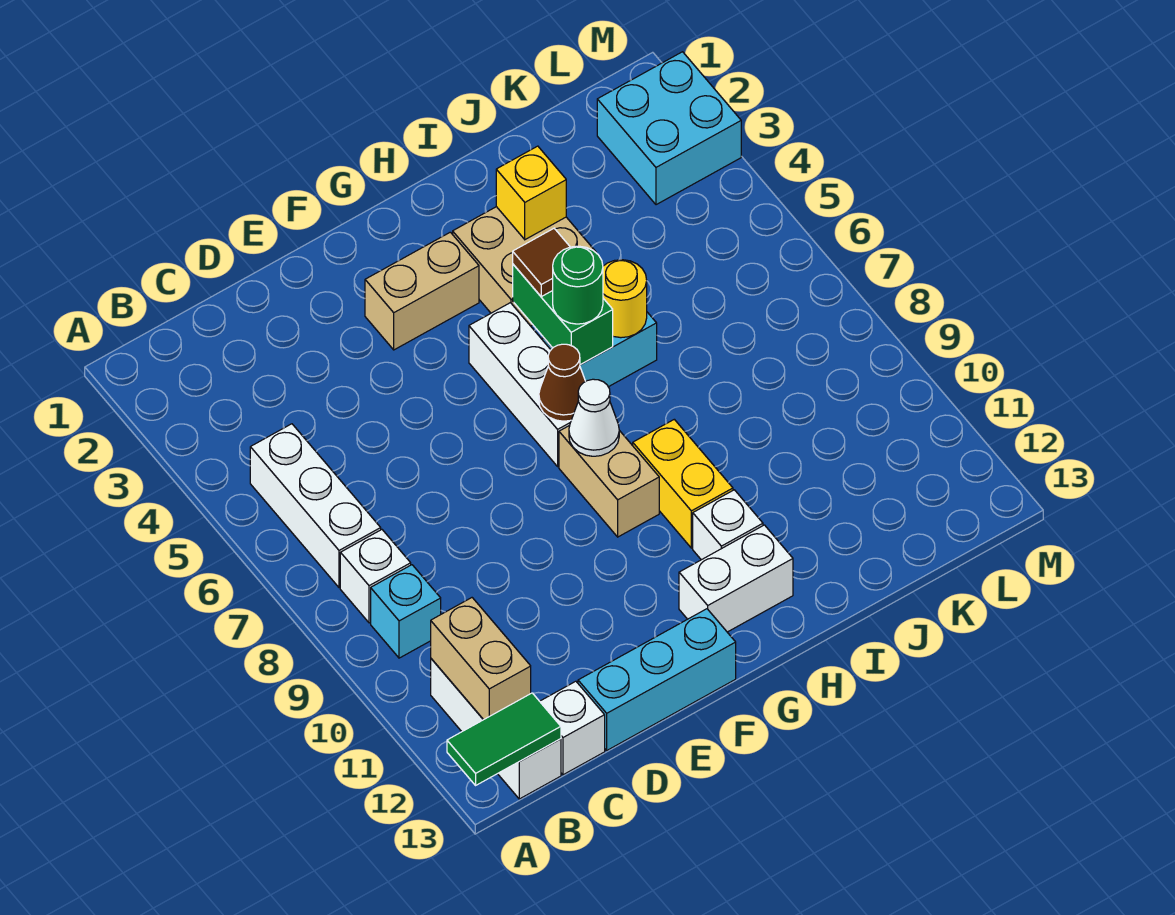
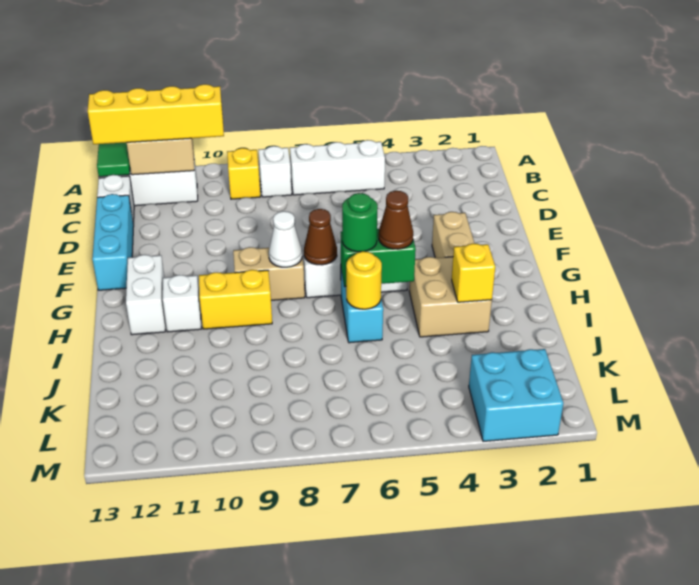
cyan 1x1 brick [371,565,441,658] -> yellow 1x1 brick [227,148,260,199]
none -> yellow 1x4 brick [88,84,224,144]
brown 1x1 tile [513,228,570,297] -> brown 1x1 cone [379,191,413,249]

